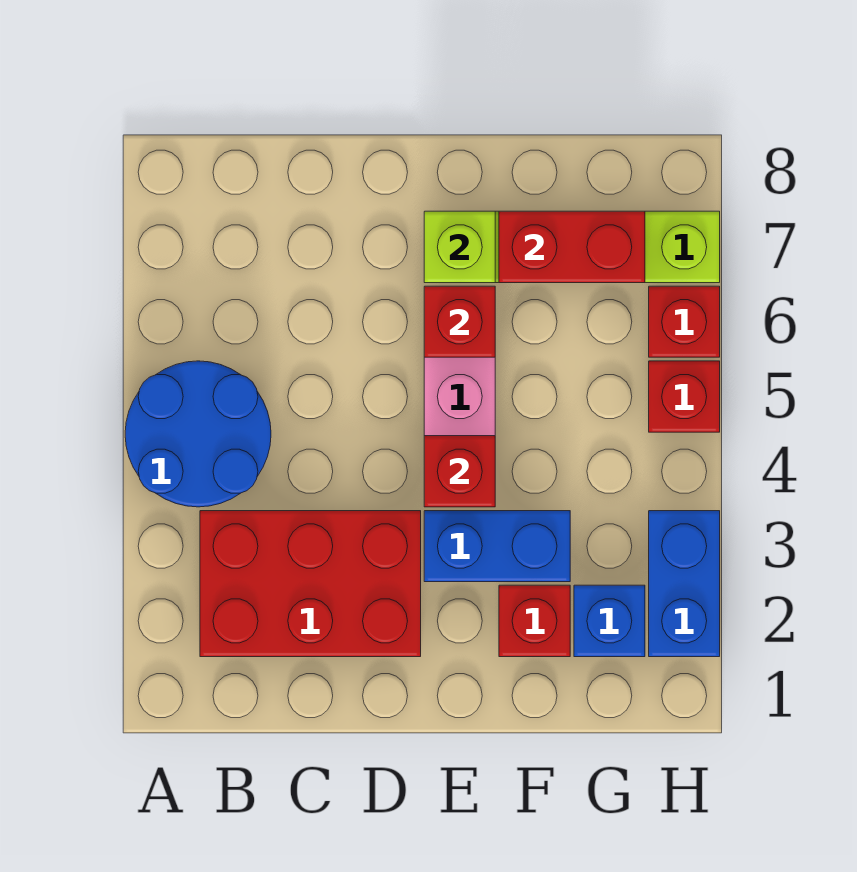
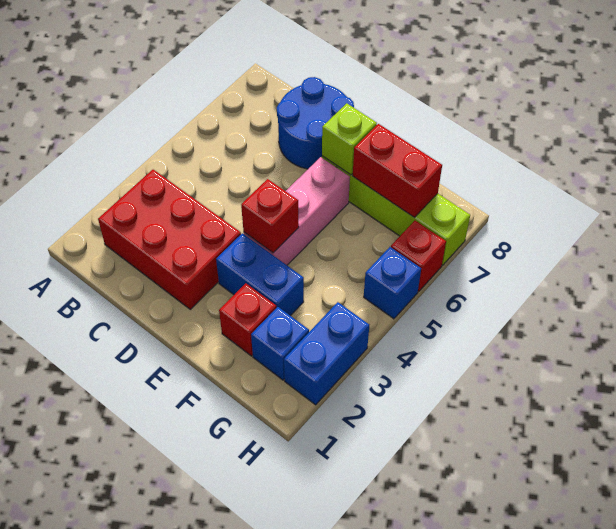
blue 2x2 round brick [125,361,271,507] -> blue 2x2 round brick moved to [277,77,354,169]
red 1x1 brick [424,286,495,357] -> none
red 1x1 brick [649,361,720,432] -> blue 1x1 brick [364,247,421,319]

